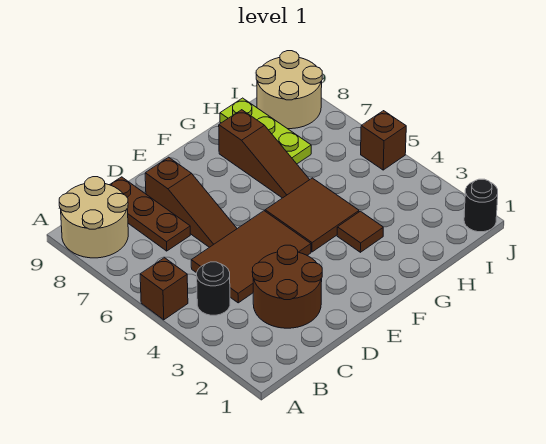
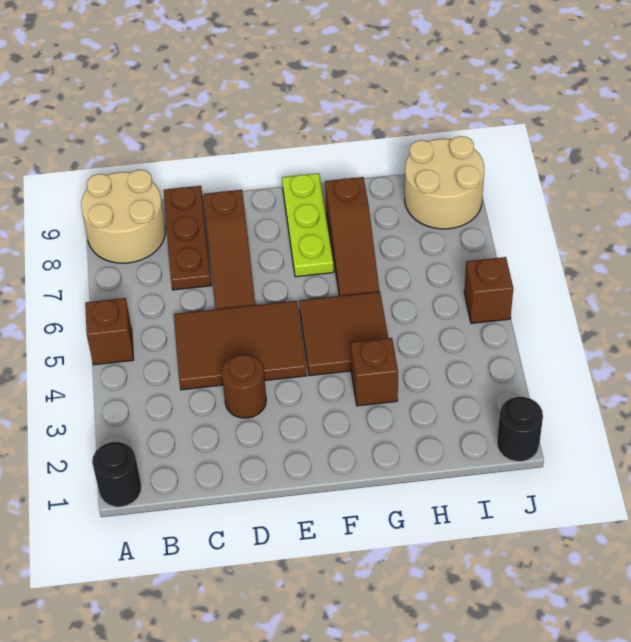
black 1x1 round brick [197,262,230,315] -> black 1x1 round brick moved to [92,442,142,507]
brown 2x2 round brick [252,245,322,328] -> brown 1x1 round brick [222,354,266,418]
brown 1x1 tile [337,211,383,252] -> brown 1x1 brick [351,338,398,406]
lime 1x3 plate [220,98,311,164] -> lime 1x3 plate moved to [282,173,334,277]

